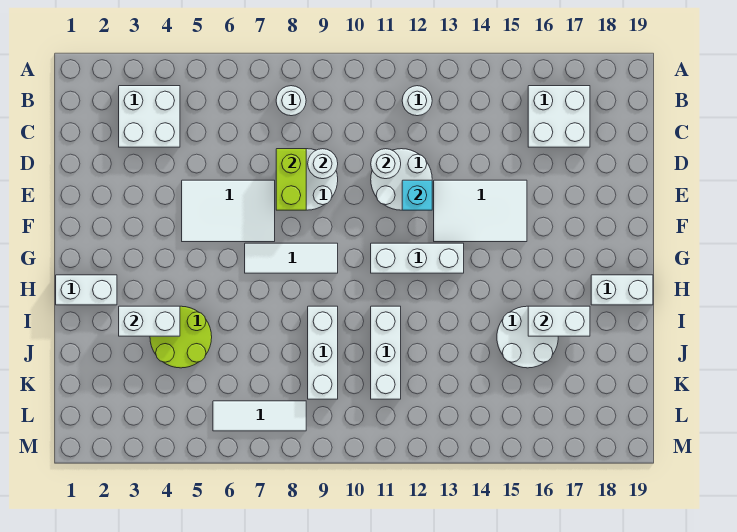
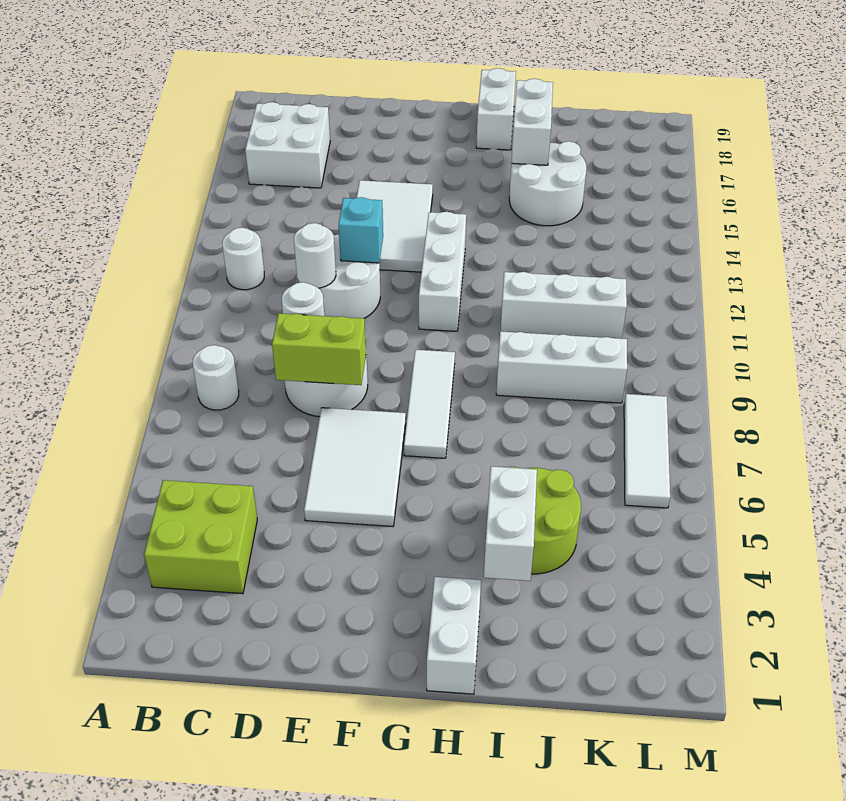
white 2x2 brick [119,86,180,147] -> lime 2x2 brick [144,480,257,594]

